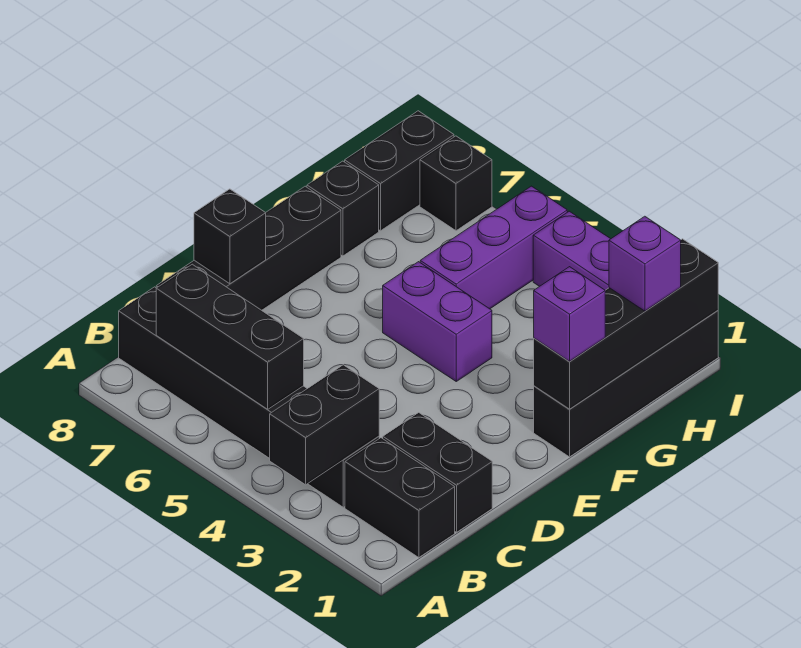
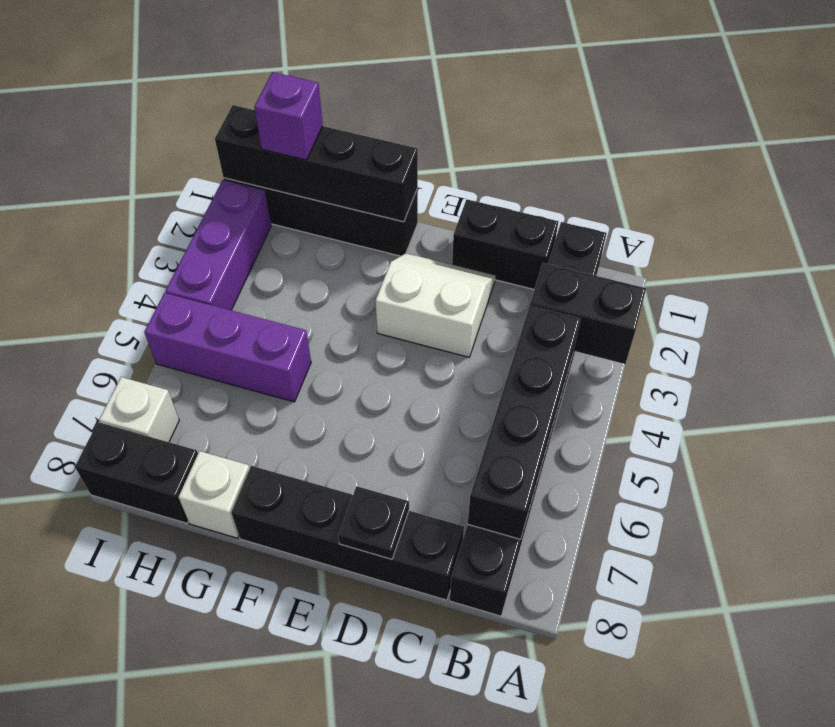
black 1x3 brick [156,264,304,409] -> black 1x4 brick [468,305,581,539]
black 1x2 brick [383,413,492,532] -> black 1x2 brick turned to [452,199,559,289]
none -> white 2x2 slope [375,253,495,357]
black 1x1 brick [194,189,266,284] -> black 1x1 plate [338,486,409,559]
purple 1x1 brick [534,267,605,361] -> none
purple 1x2 brick [383,262,492,381] -> none
black 1x1 brick [307,161,379,256] -> white 1x1 brick [179,451,250,538]
black 1x1 brick [420,136,492,231] -> white 1x1 brick [99,377,179,442]

